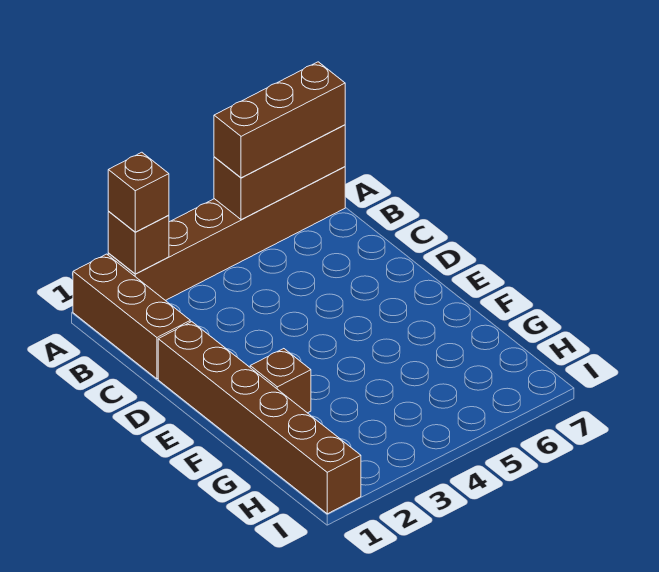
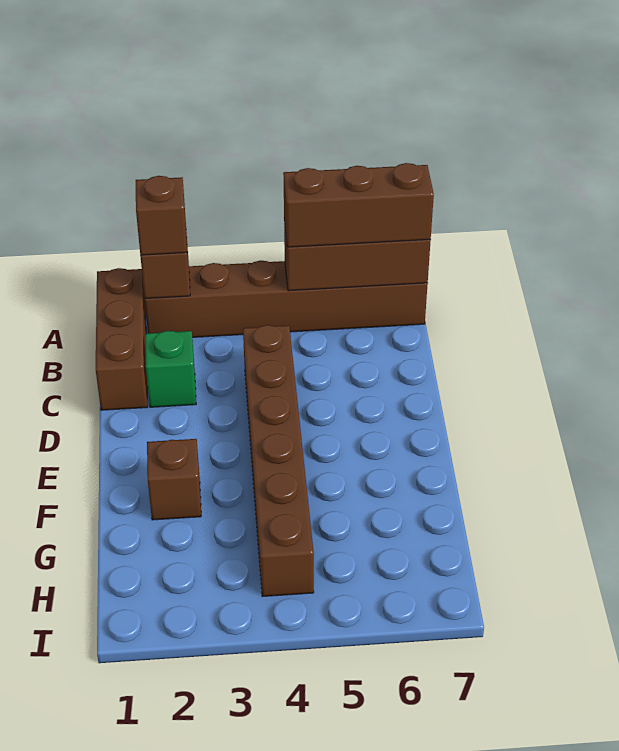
none -> green 1x1 brick [145,331,196,407]
brown 1x6 brick [158,322,361,514] -> brown 1x6 brick moved to [243,325,314,597]

